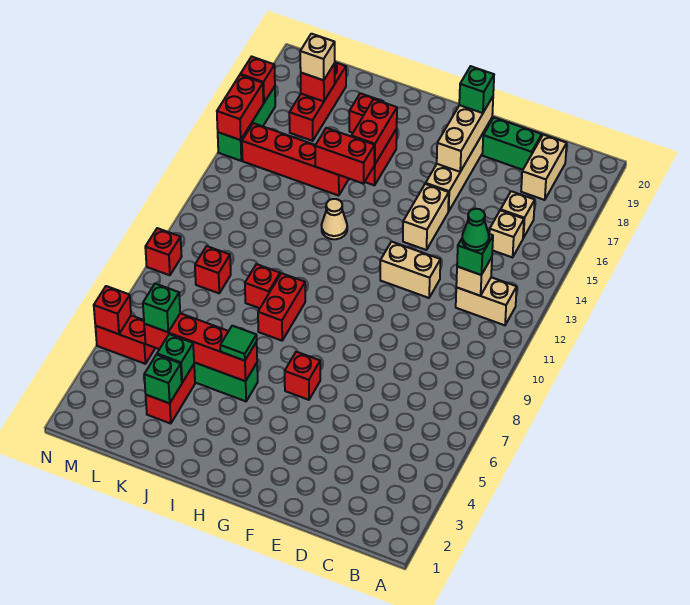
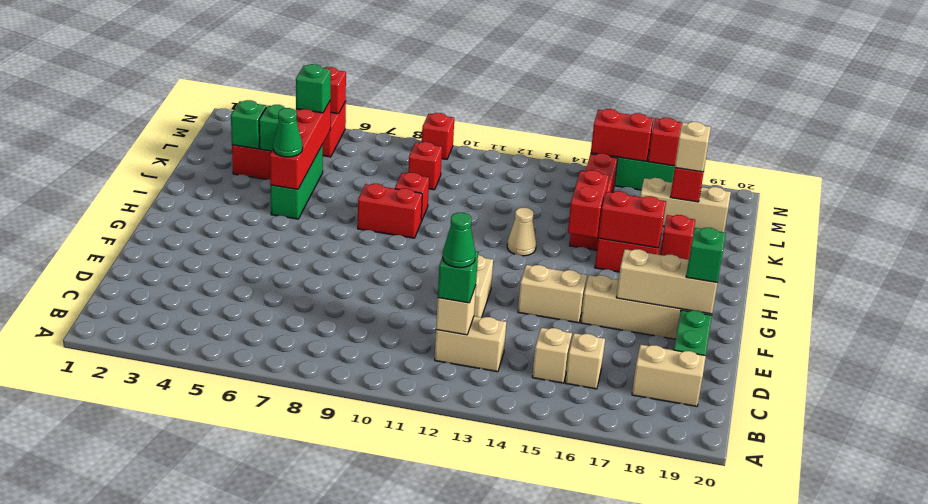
tan 1x2 brick [456,277,517,325] -> tan 1x2 brick turned to [435,316,506,372]
red 1x1 brick [285,352,320,400] -> none
green 1x1 tile [220,326,257,361] -> green 1x1 cone [273,108,303,157]
red 1x3 brick [289,63,346,141] -> tan 1x3 brick [640,178,731,232]

